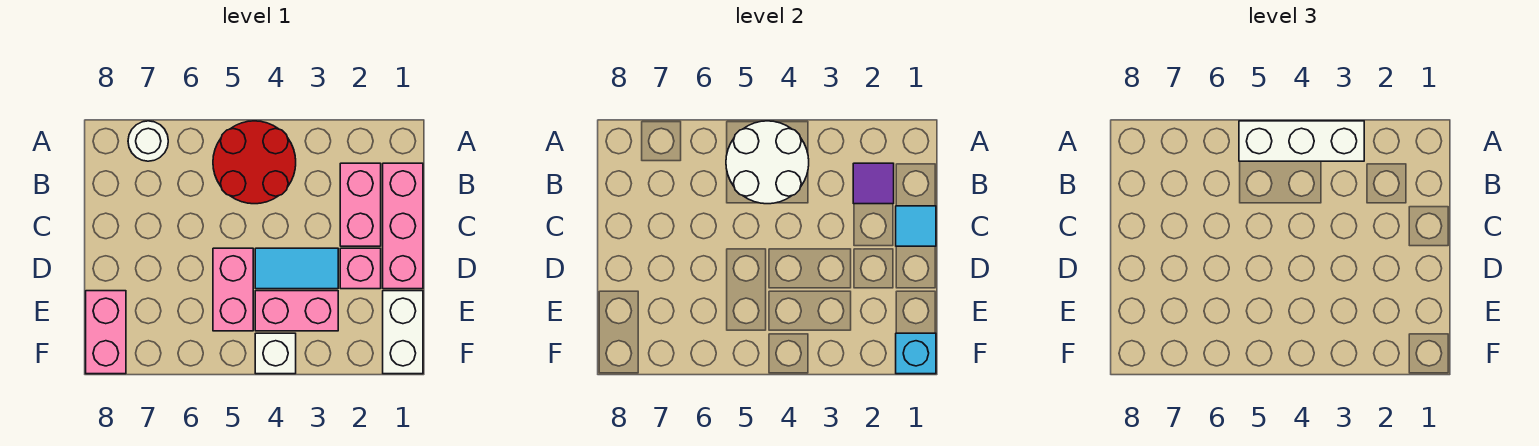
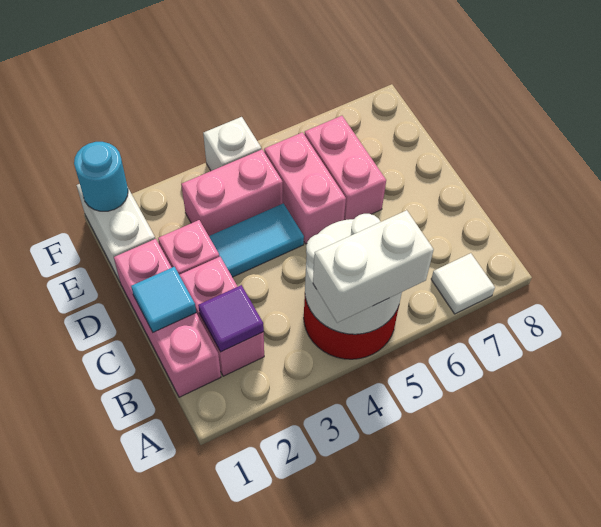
white 1x3 brick [1239,121,1364,161] -> white 1x2 brick [313,210,434,323]
white 1x1 round brick [128,121,168,161] -> white 1x1 tile [431,253,495,314]
pink 1x2 brick [86,291,126,374] -> pink 1x2 brick moved to [304,116,386,220]
cyan 1x1 brick [896,333,936,374] -> cyan 1x1 round brick [74,142,128,211]

